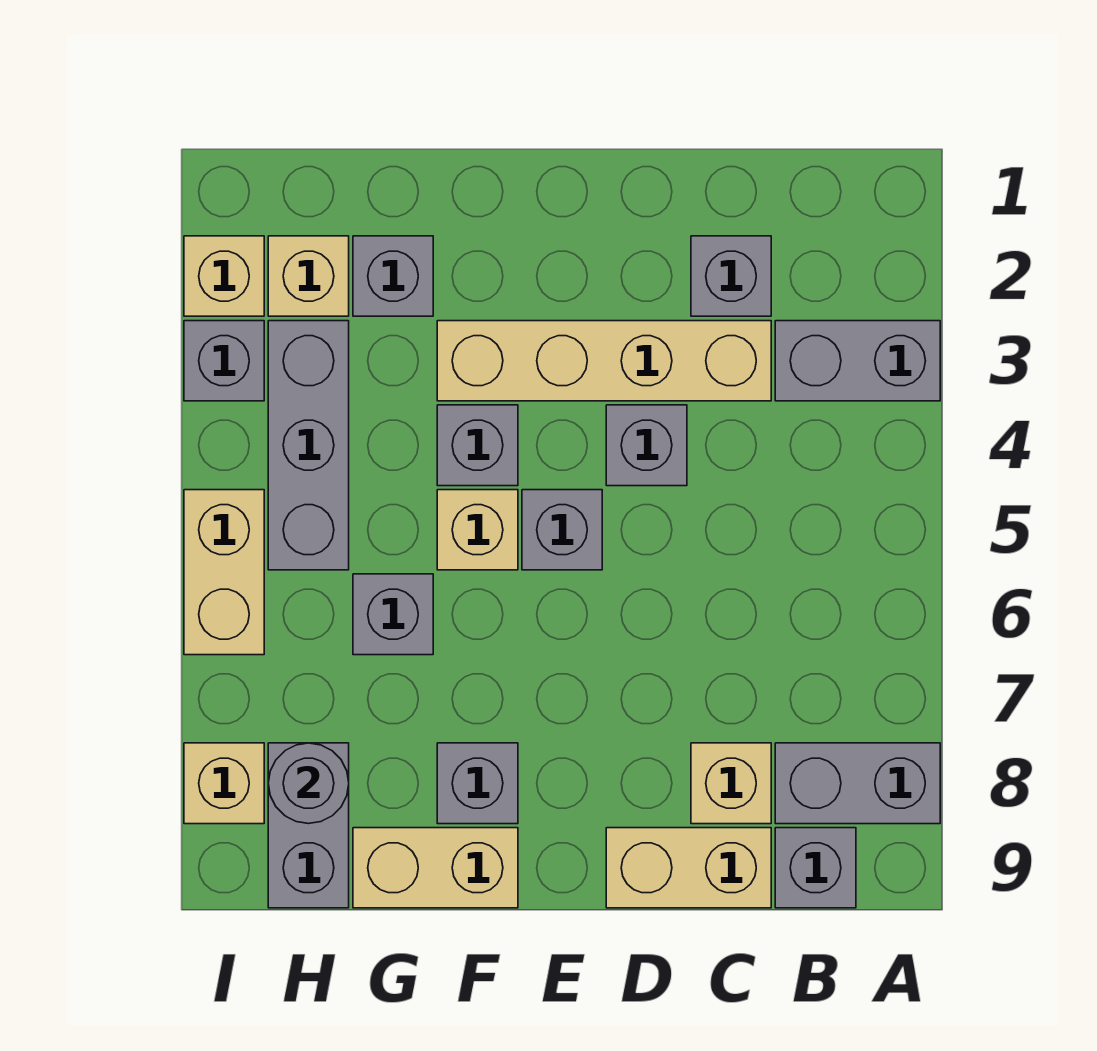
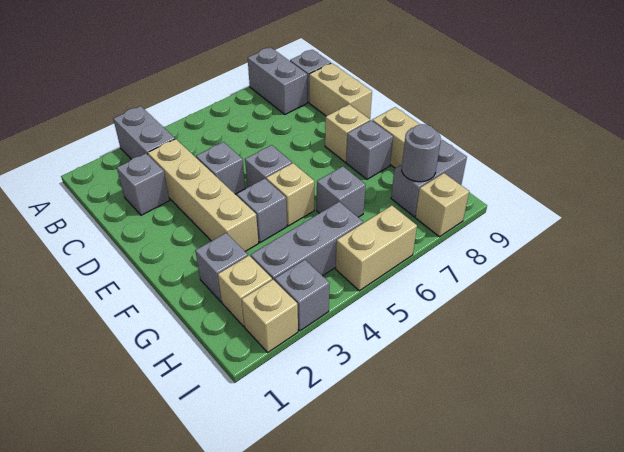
tan 1x1 brick [691,743,771,824] -> tan 1x1 brick moved to [325,104,370,162]

